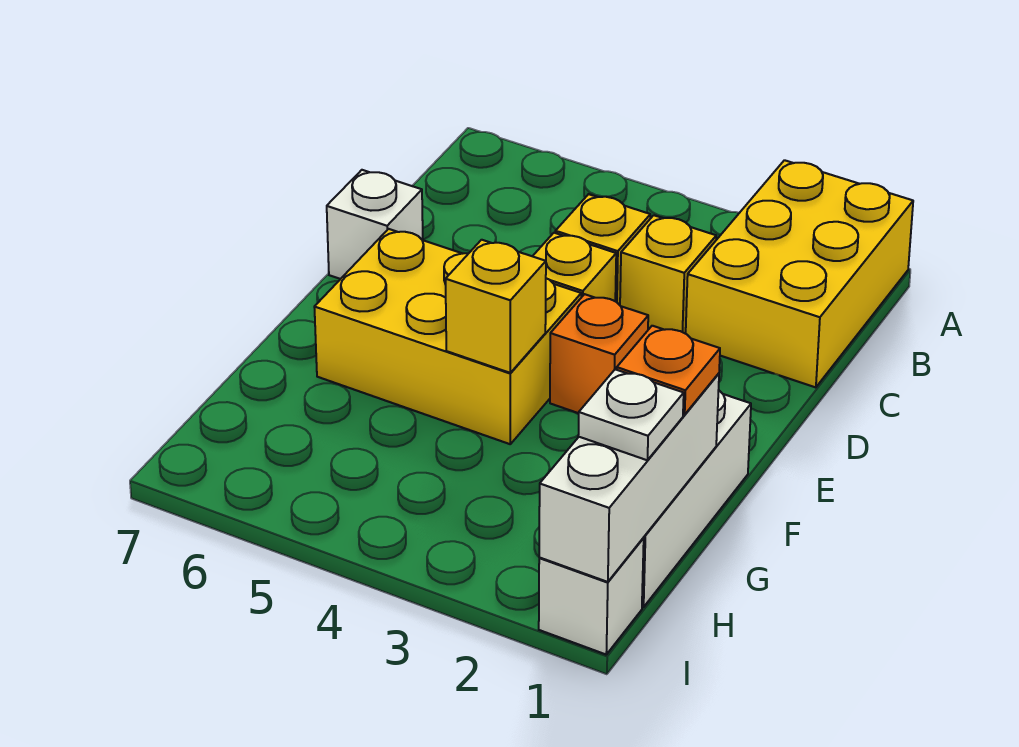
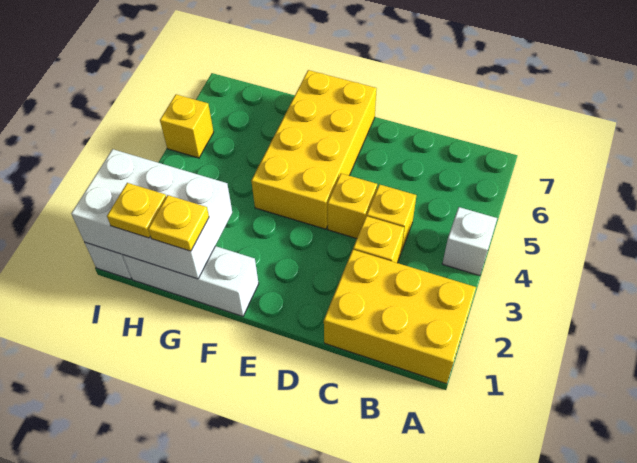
white 1x1 brick [327,170,423,279] -> white 1x1 brick moved to [442,207,497,276]
orange 1x1 brick [550,294,648,413] -> none
yellow 2x3 brick [314,229,581,444] -> yellow 2x4 brick [251,70,377,229]
yellow 1x1 brick [446,240,546,373] -> yellow 1x1 brick moved to [160,94,214,158]
white 1x3 brick [539,373,719,582] -> white 2x3 brick [71,149,232,279]
orange 1x1 plate [617,326,720,415] -> yellow 1x1 plate [148,195,209,251]
white 1x1 plate [578,369,684,460] -> yellow 1x1 plate [107,183,166,238]

